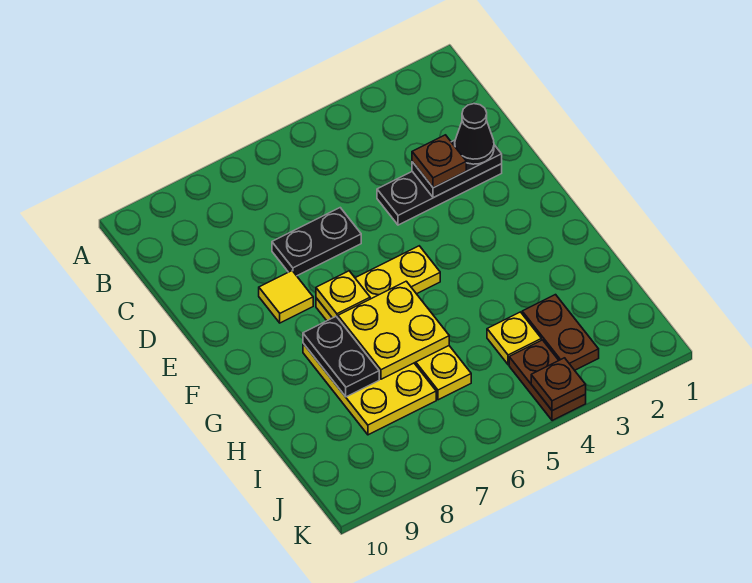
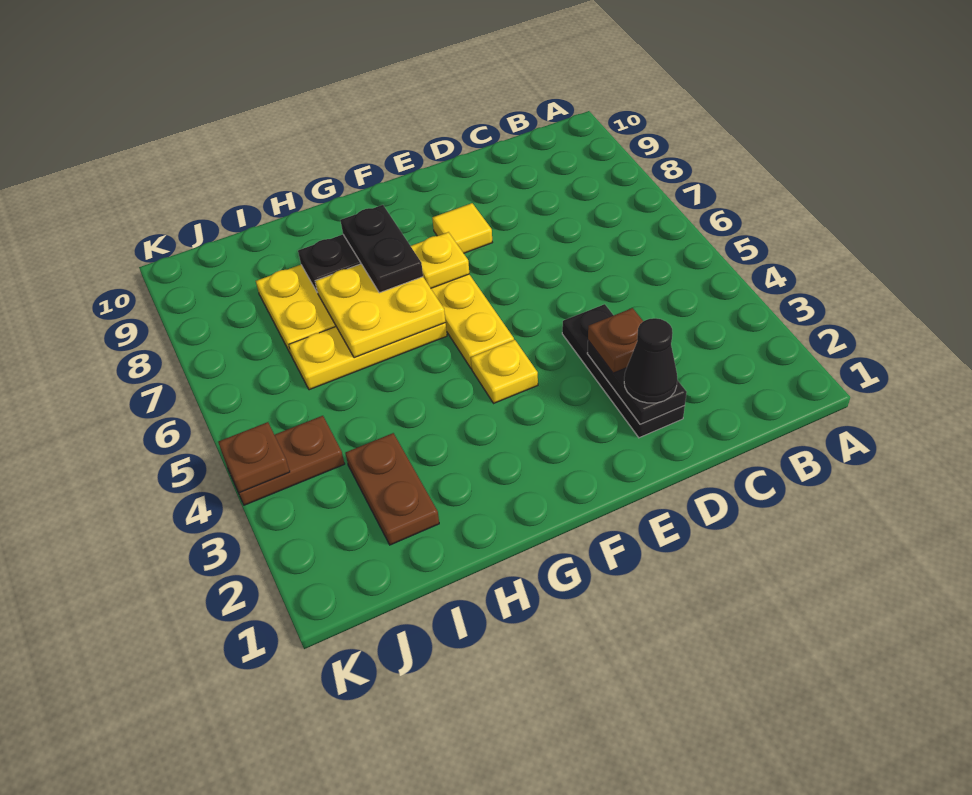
black 1x2 plate [272,208,361,276] -> black 1x2 plate moved to [340,205,423,293]
brown 1x2 plate [522,295,599,370] -> brown 1x2 plate turned to [346,433,439,545]
yellow 1x1 plate [487,312,541,365] -> yellow 1x1 plate moved to [471,340,538,403]

